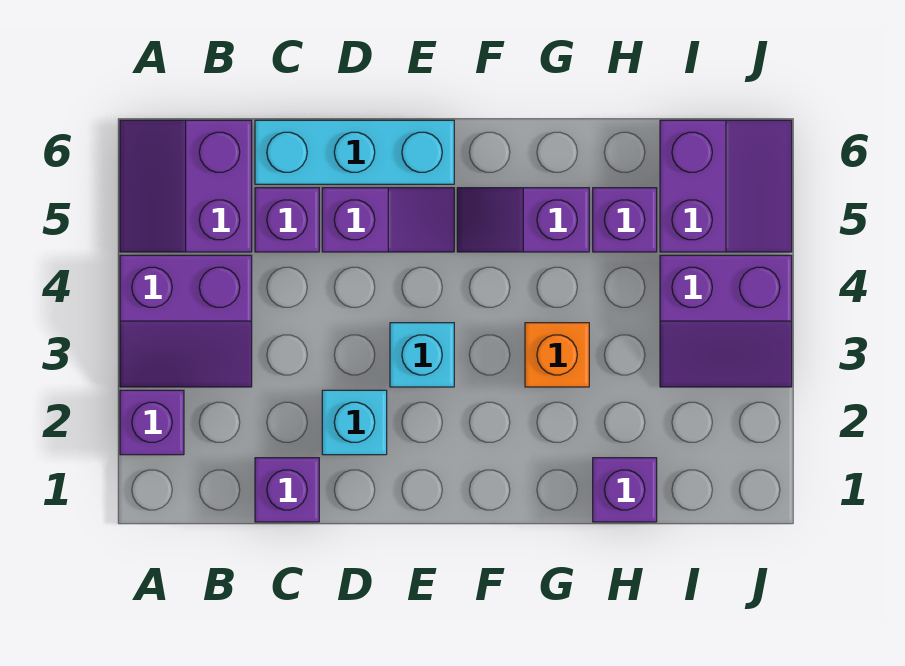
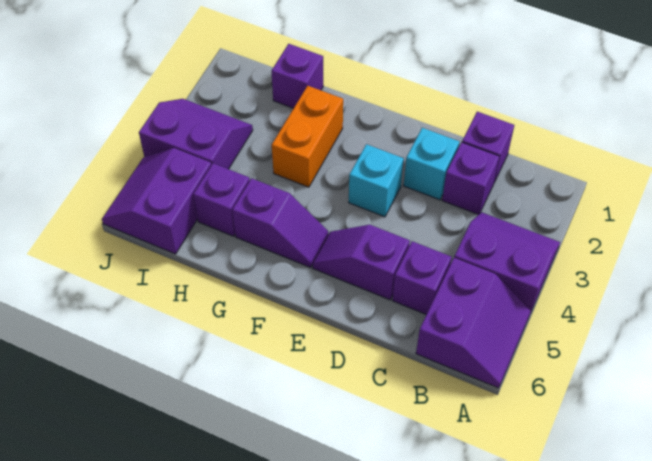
purple 1x1 brick [120,390,184,455] -> purple 1x1 brick moved to [442,142,500,215]
cyan 1x3 brick [255,120,454,184] -> none
orange 1x1 brick [525,323,589,387] -> orange 1x2 brick [272,86,343,187]

